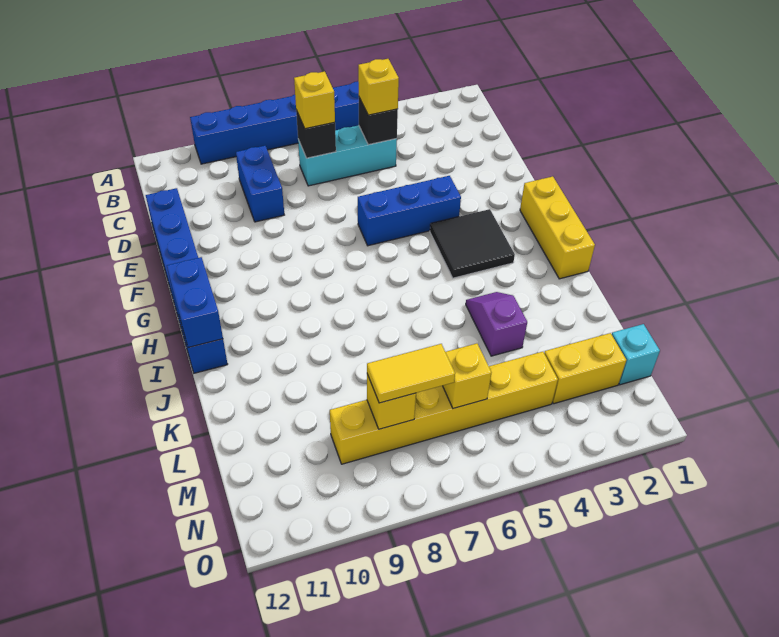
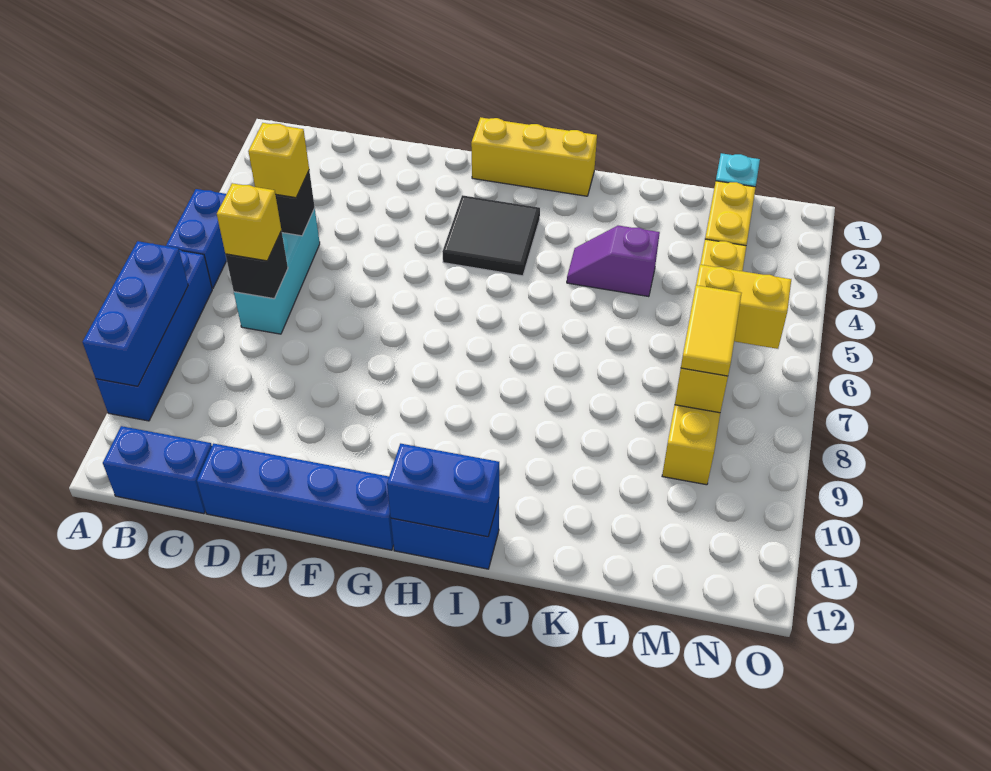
blue 1x2 brick [236,146,284,222] -> blue 1x2 brick moved to [103,426,212,514]
blue 1x3 brick [358,176,461,246] -> blue 1x3 brick moved to [83,241,188,386]
yellow 1x1 brick [443,343,491,409] -> yellow 1x2 brick [696,265,791,349]

